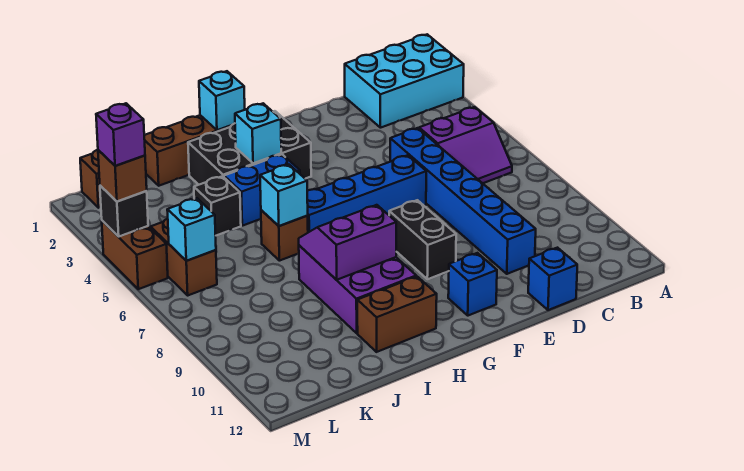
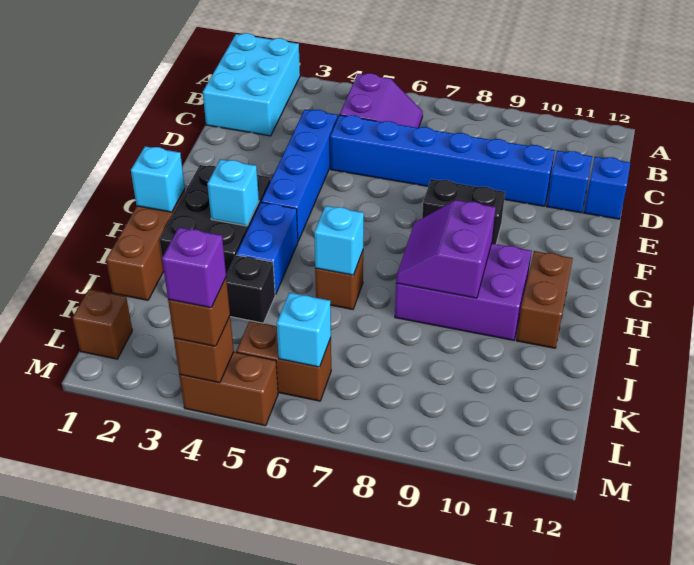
blue 1x4 brick [307,155,426,232] -> blue 1x4 brick moved to [261,109,338,241]
blue 1x1 brick [448,253,497,316] -> blue 1x1 brick moved to [547,151,592,213]
black 1x1 brick [100,186,148,237] -> brown 1x1 brick [174,317,234,383]

